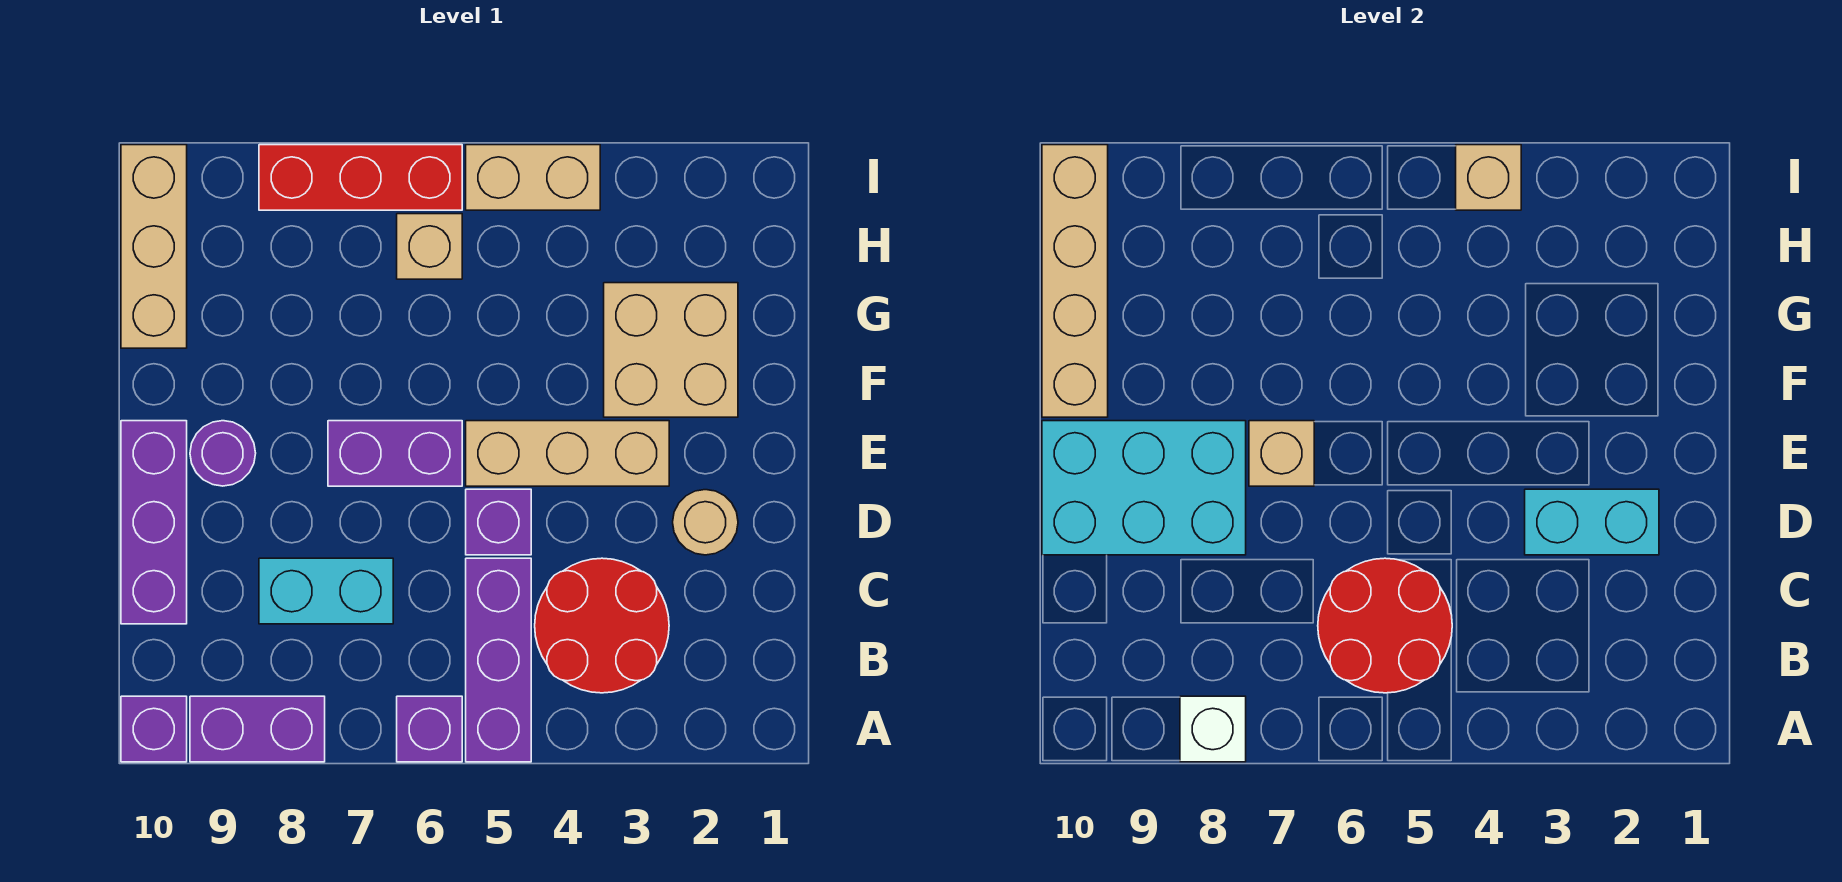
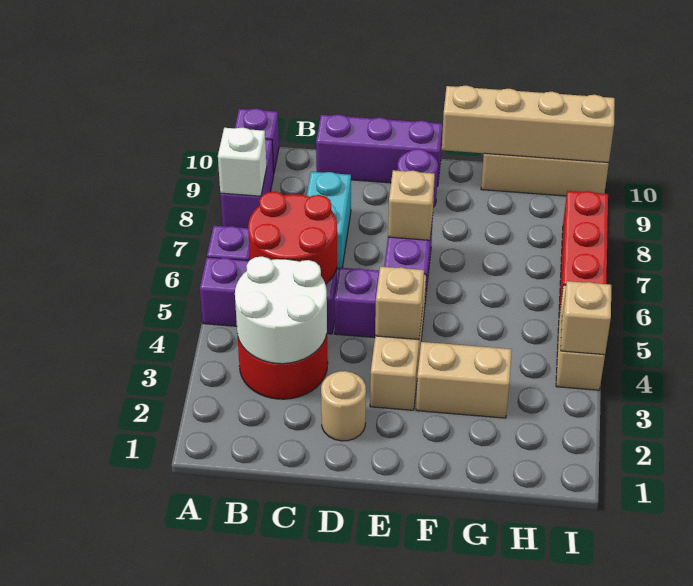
none -> white 2x2 round brick [235,256,327,364]
cyan 1x2 brick [1525,489,1659,555] -> none
cyan 2x3 brick [1042,421,1246,555] -> none
tan 2x2 brick [604,283,738,417] -> tan 1x2 brick [416,342,512,418]
tan 1x1 brick [397,214,462,279] -> tan 1x1 brick moved to [375,266,424,340]

